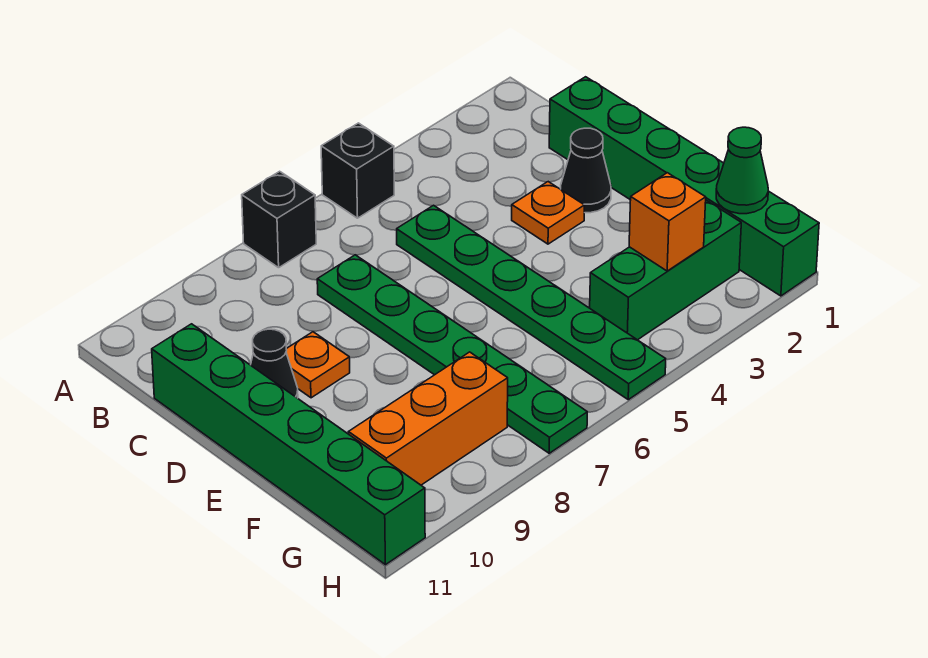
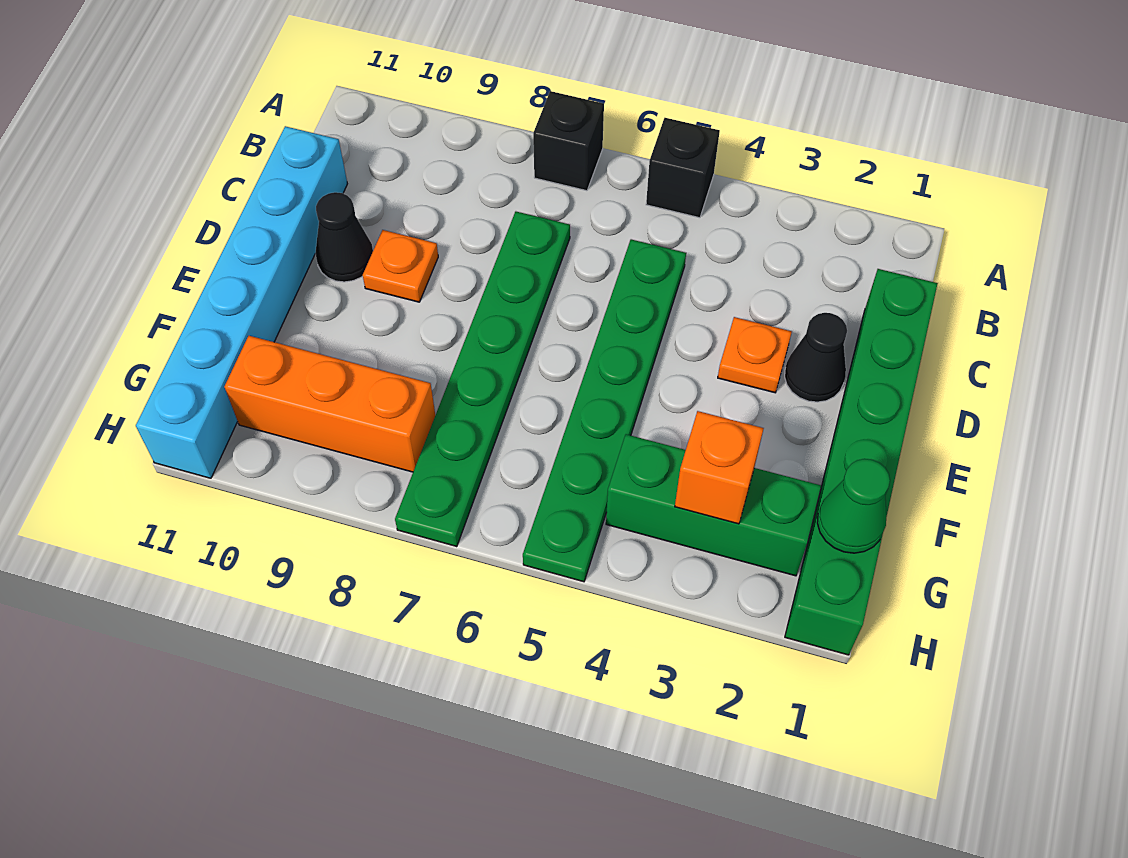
green 1x6 brick [152,324,425,565] -> cyan 1x6 brick [136,126,347,478]

